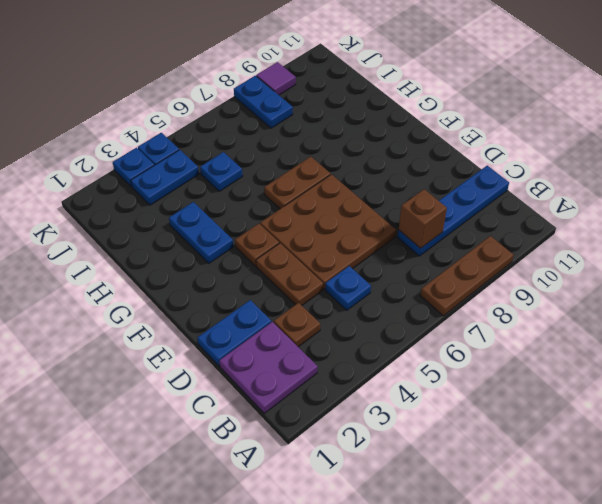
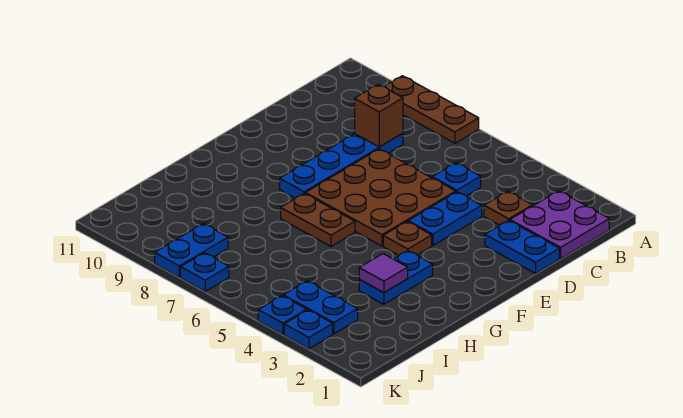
blue 1x4 plate [398,166,509,256] -> blue 1x4 plate turned to [280,133,403,198]
brown 1x2 plate [256,243,323,305] -> blue 1x2 plate [408,192,482,245]
blue 1x1 plate [200,152,243,191] -> blue 1x1 plate moved to [181,253,229,291]
purple 1x1 tile [256,62,296,95] -> purple 1x1 tile moved to [359,254,408,293]

